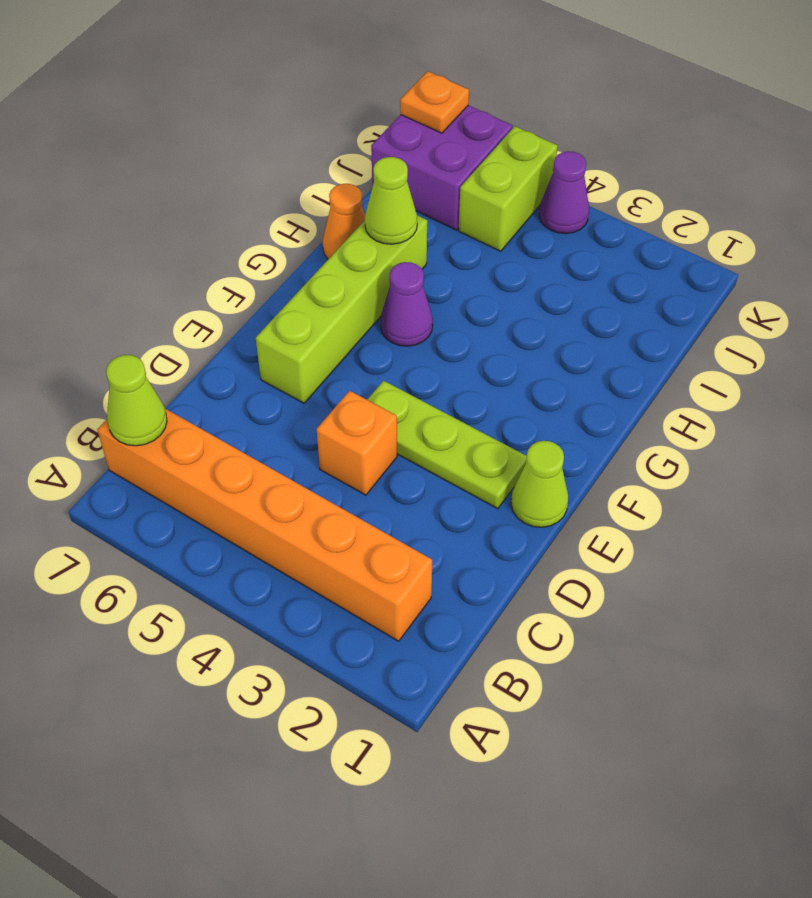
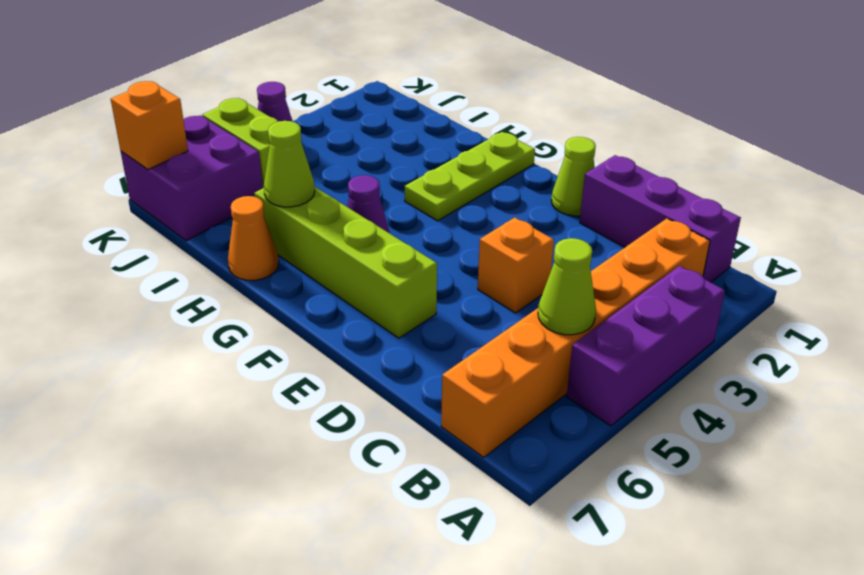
none -> purple 1x3 brick [566,266,725,426]
none -> purple 1x3 brick [580,155,741,282]
lime 1x1 cone [106,355,167,446] -> lime 1x1 cone moved to [538,238,596,335]
lime 1x3 plate [367,381,527,509] -> lime 1x3 plate moved to [405,132,535,221]
orange 1x1 plate [400,71,469,133] -> orange 1x1 brick [111,81,188,169]

